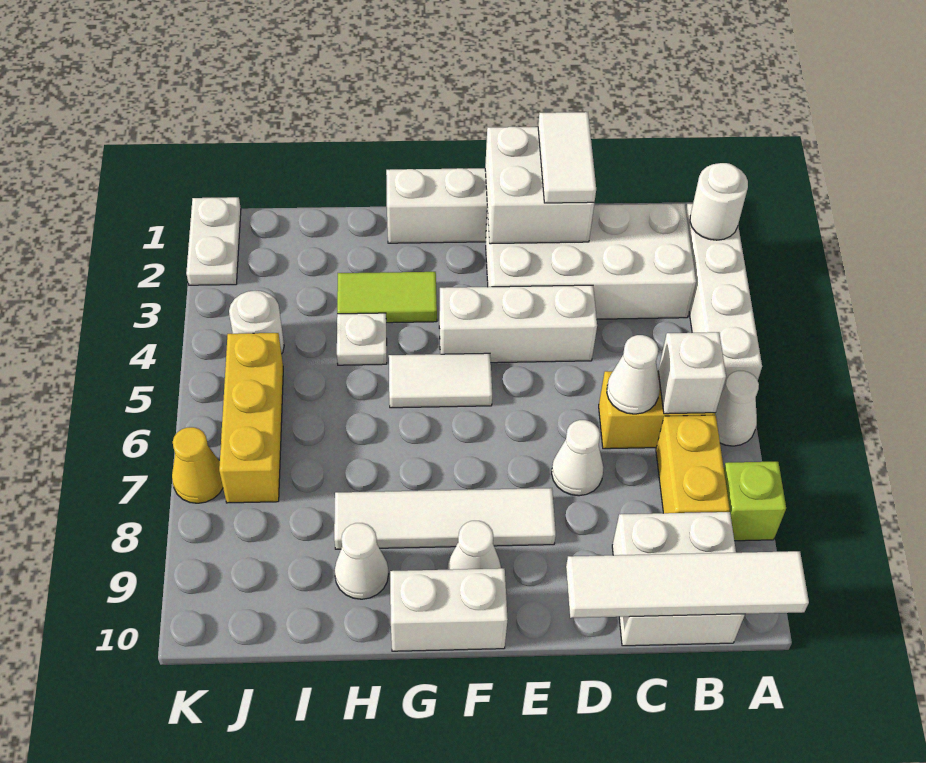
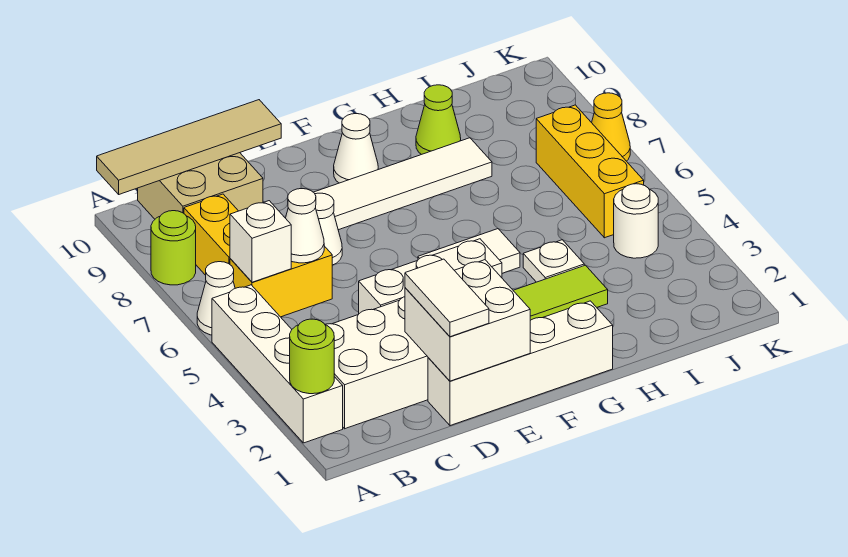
white 1x1 round brick [690,163,748,240] -> lime 1x1 round brick [290,319,334,394]
lime 1x1 brick [724,462,786,541] -> lime 1x1 round brick [151,211,196,285]
white 1x4 tile [566,551,809,618] -> tan 1x4 tile [97,100,281,194]
white 2x2 brick [612,512,745,646] -> tan 2x2 brick [138,153,263,219]
white 1x2 brick [390,568,508,651] -> none
white 1x1 cone [335,523,389,599] -> lime 1x1 cone [416,85,461,155]
white 1x2 plate [186,197,241,285] -> none

